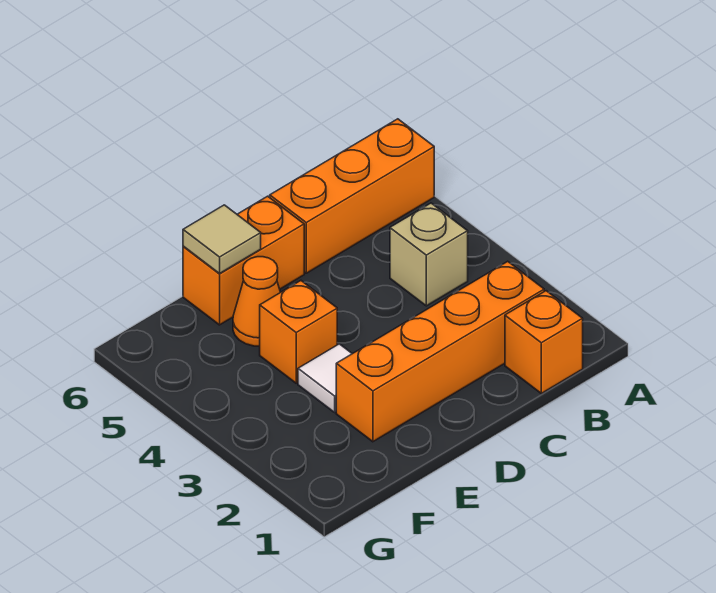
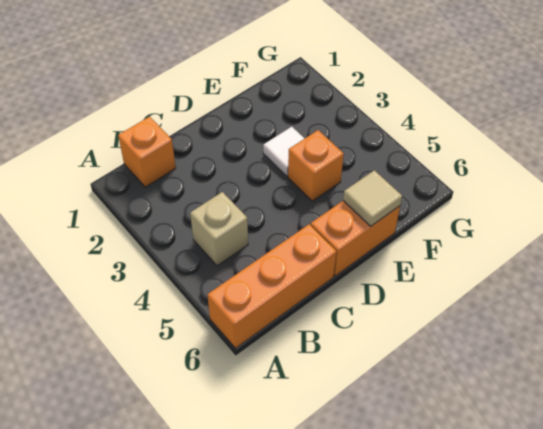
orange 1x4 brick [336,261,544,442] -> none
orange 1x1 cone [233,257,280,346] -> none

